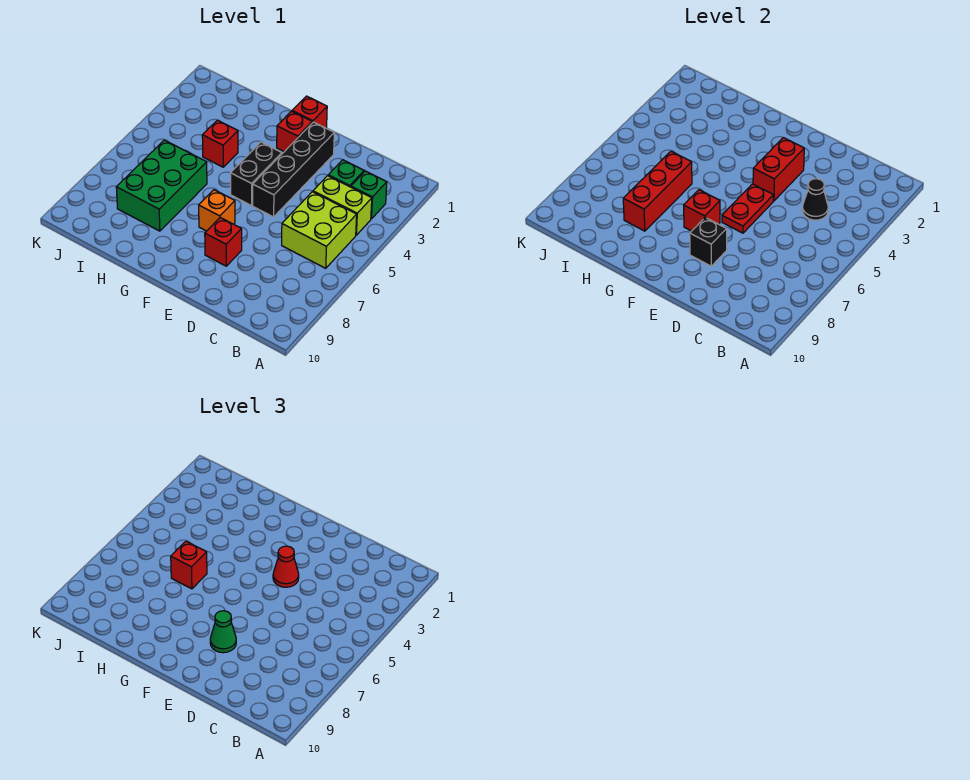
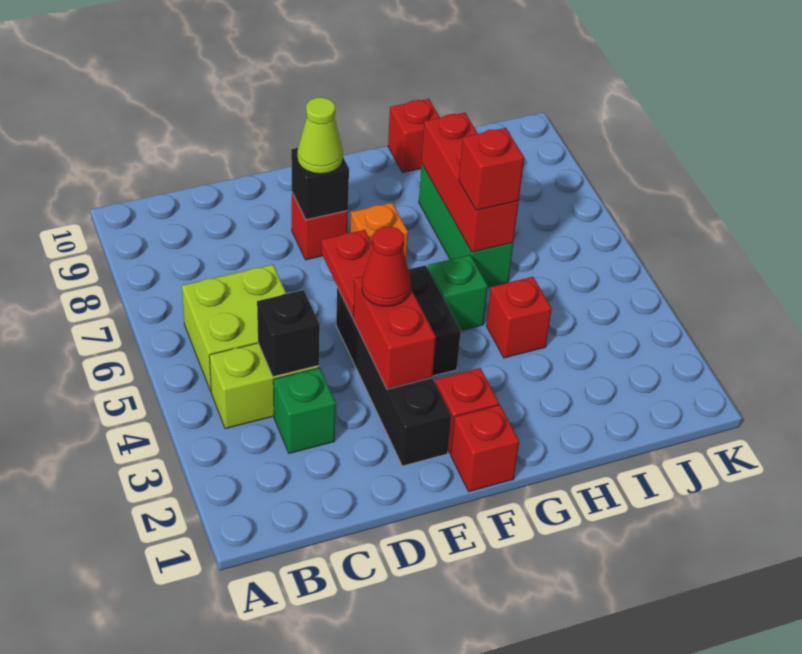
green 1x1 brick [351,171,387,219] -> green 1x1 brick moved to [428,255,488,330]
black 1x1 cone [802,179,828,220] -> black 1x1 brick [257,290,320,377]
green 1x1 cone [210,611,236,653] -> lime 1x1 cone [297,98,343,174]
red 1x1 brick [684,190,720,231] -> red 1x1 brick moved to [388,99,440,172]
green 2x3 brick [116,140,207,231] -> green 1x3 brick [419,163,513,287]

